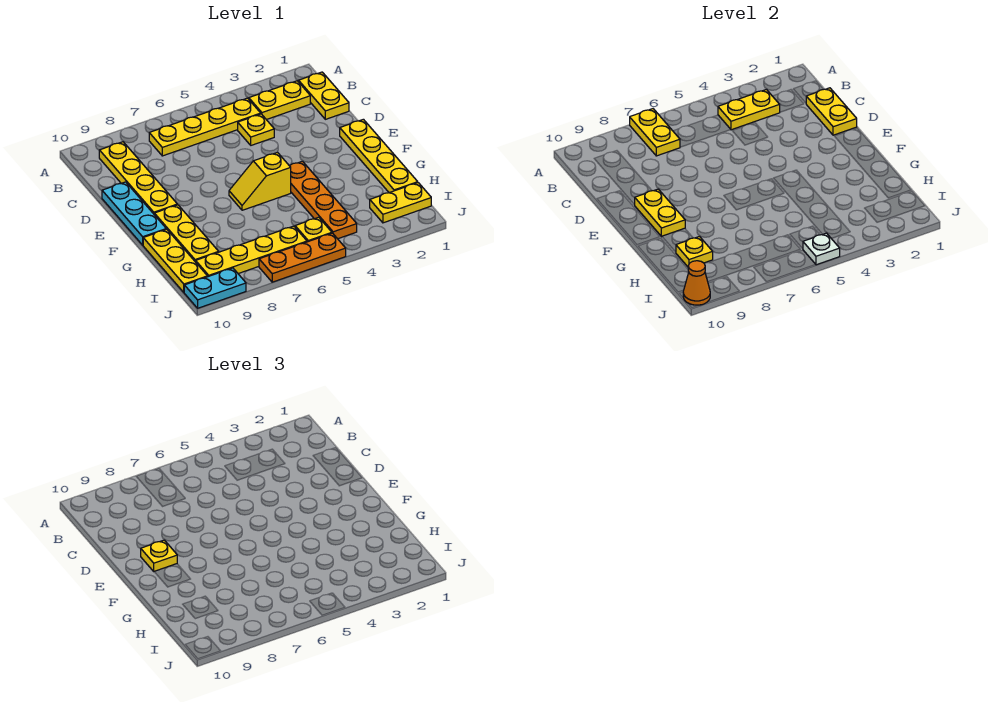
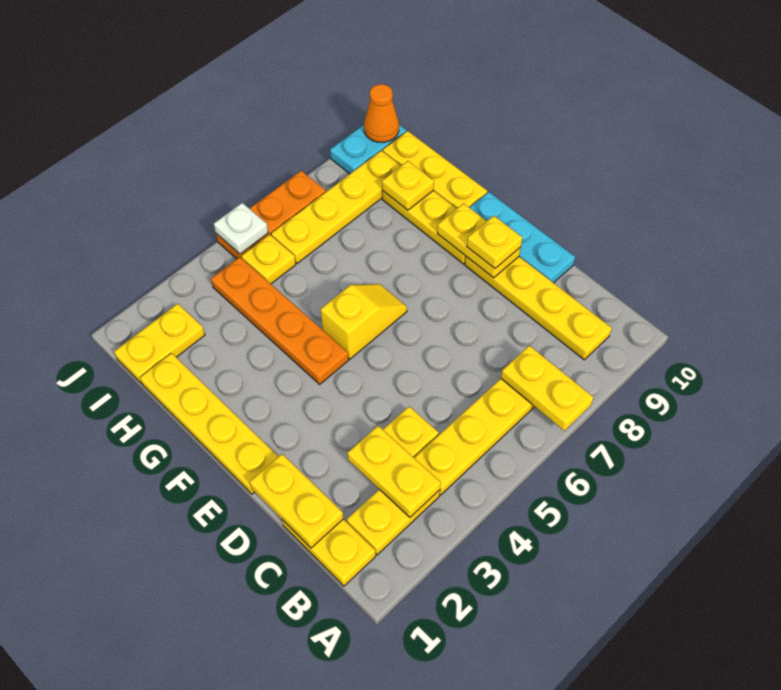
yellow 1x2 plate [718,89,780,130] -> yellow 1x2 plate turned to [348,426,441,517]

